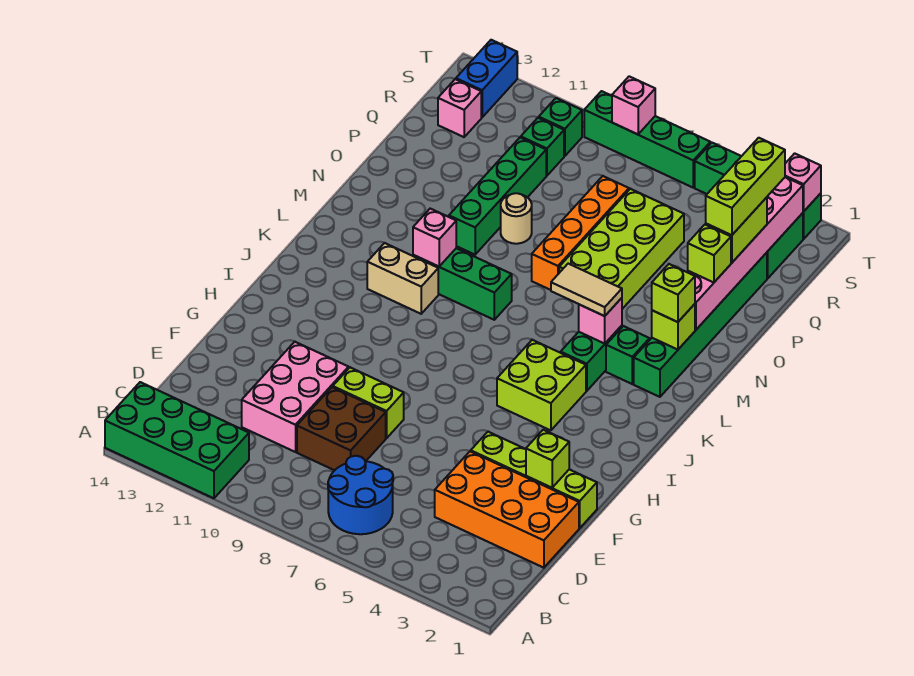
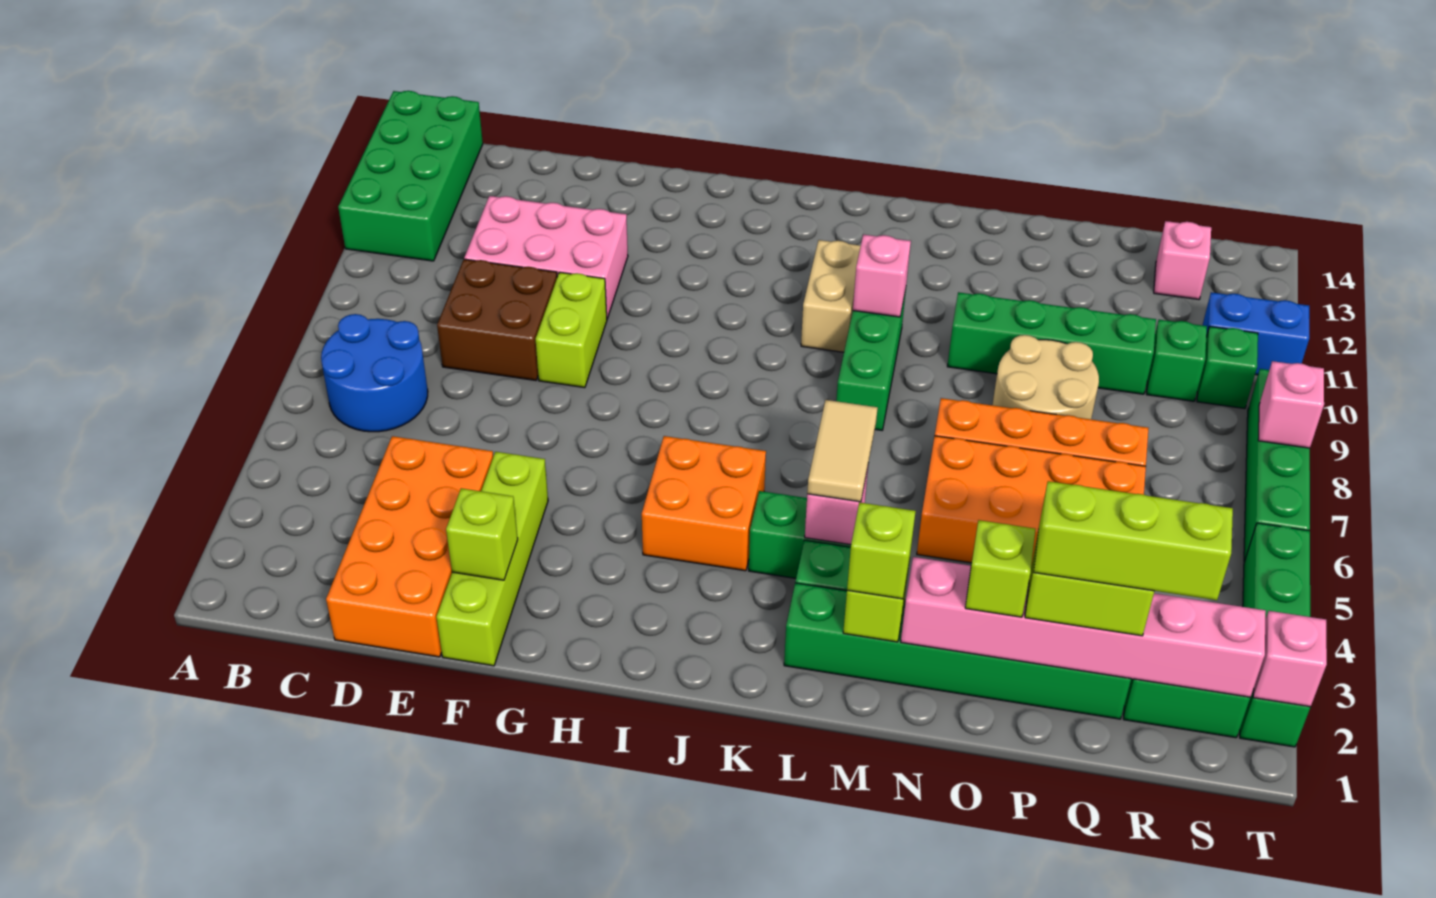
lime 2x2 brick [497,340,586,430] -> orange 2x2 brick [642,436,766,571]
lime 2x4 brick [559,189,684,309] -> orange 2x4 brick [917,436,1146,563]
tan 1x1 round brick [501,193,532,244] -> tan 2x2 round brick [992,335,1099,419]
blue 1x2 brick [456,40,517,117] -> blue 1x2 brick moved to [1203,292,1309,375]

